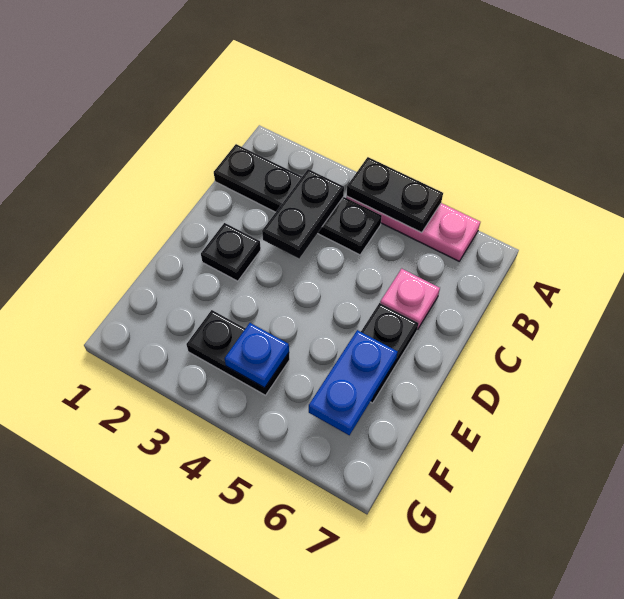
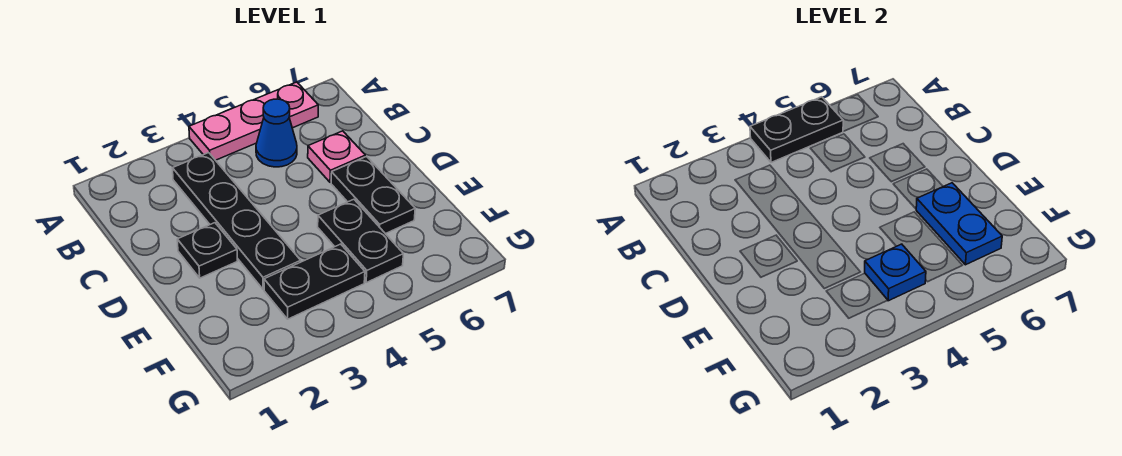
black 1x4 plate [214,144,382,255] -> black 1x4 plate turned to [172,153,301,289]
black 1x2 plate [262,169,344,258] -> black 1x2 plate moved to [318,199,403,282]
none -> blue 1x1 cone [256,99,297,167]

